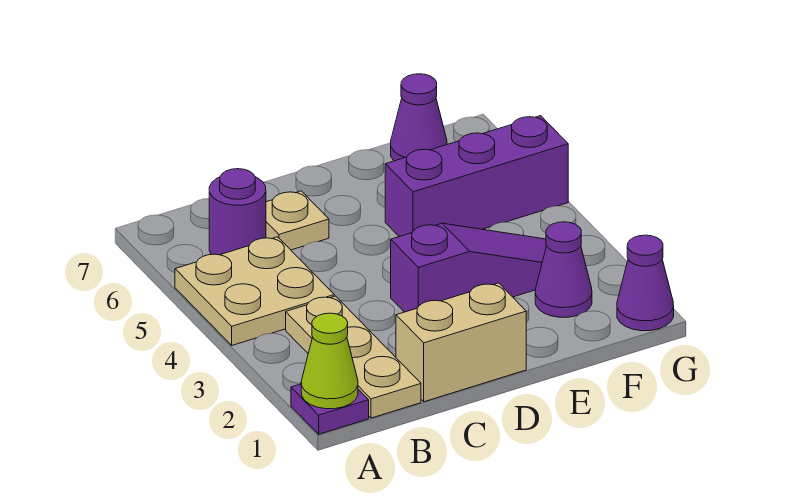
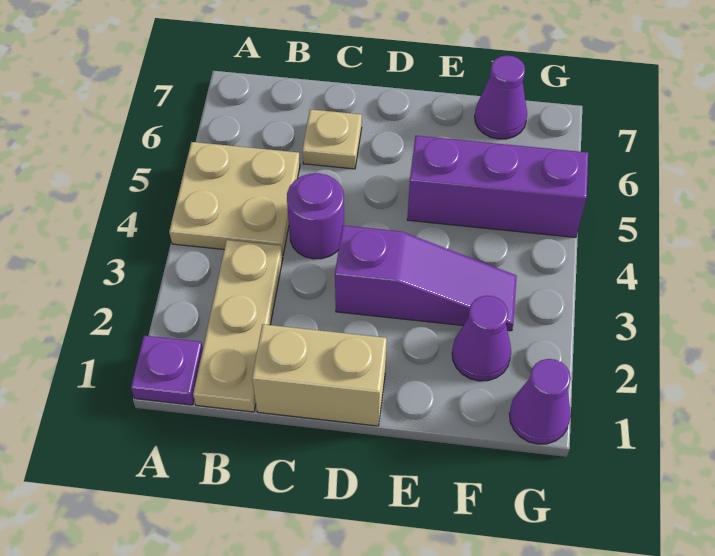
lime 1x1 cone [301,313,358,409] -> none
purple 1x1 round brick [209,169,266,255] -> purple 1x1 round brick moved to [287,173,344,259]

